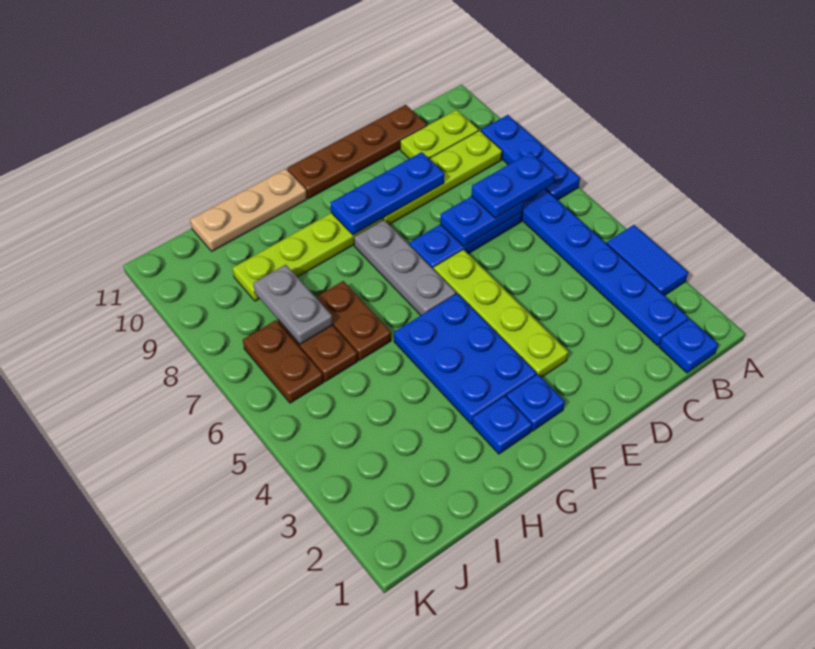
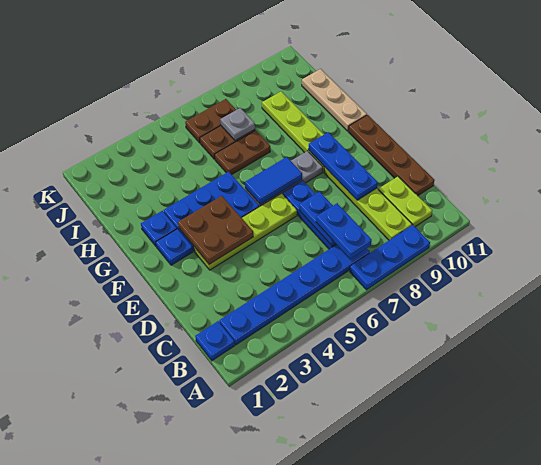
blue 1x2 tile [606,225,688,296] -> blue 1x2 tile moved to [245,157,302,205]
none -> brown 2x2 plate [178,196,253,264]
grey 1x2 plate [253,265,333,344] -> grey 1x1 plate [220,108,255,141]

